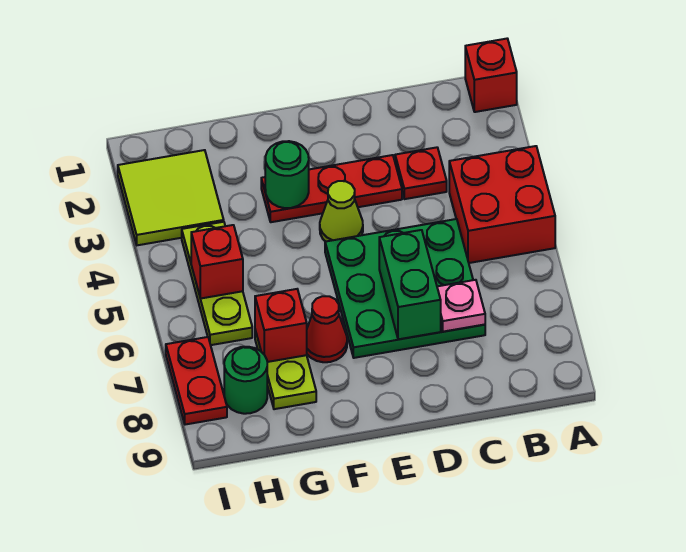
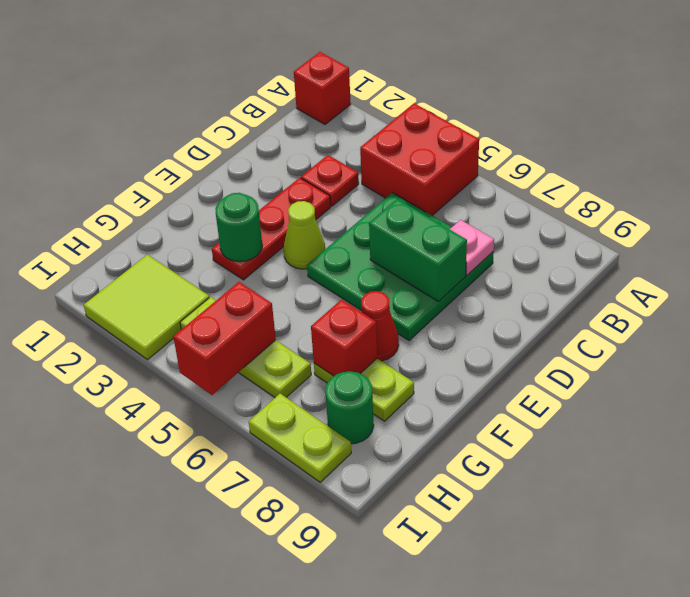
red 1x1 brick [191,225,243,299] -> red 1x2 brick [173,282,276,395]
red 1x2 plate [166,337,227,425] -> lime 1x2 plate [249,394,351,482]

